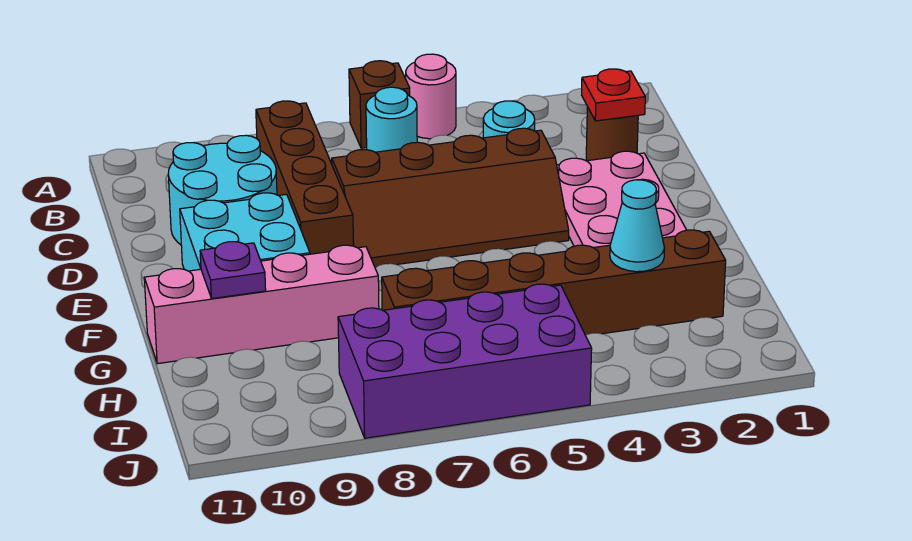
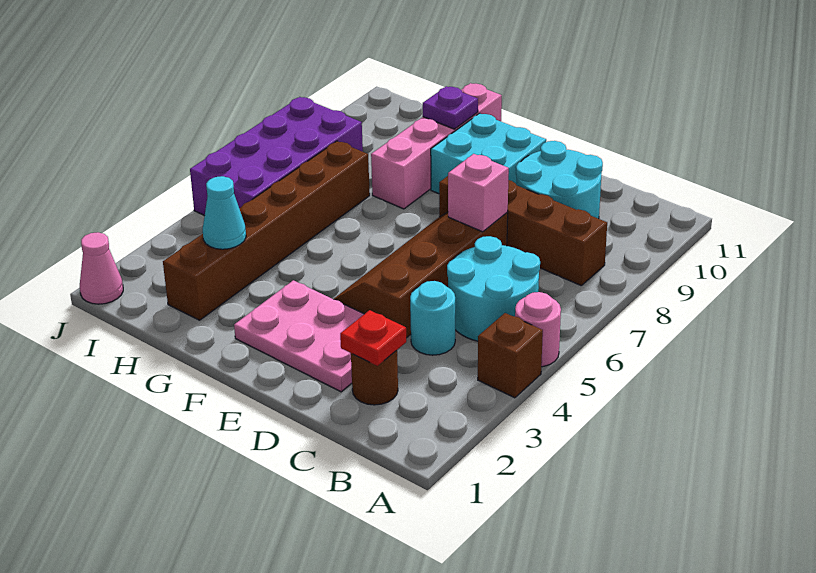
brown 1x1 brick [349,61,410,148] -> brown 1x1 brick moved to [478,313,543,398]
cyan 1x1 round brick [366,87,417,152] -> cyan 2x2 round brick [447,236,540,341]
none -> pink 1x1 brick [448,154,509,232]
none -> pink 1x1 cone [80,232,123,304]

